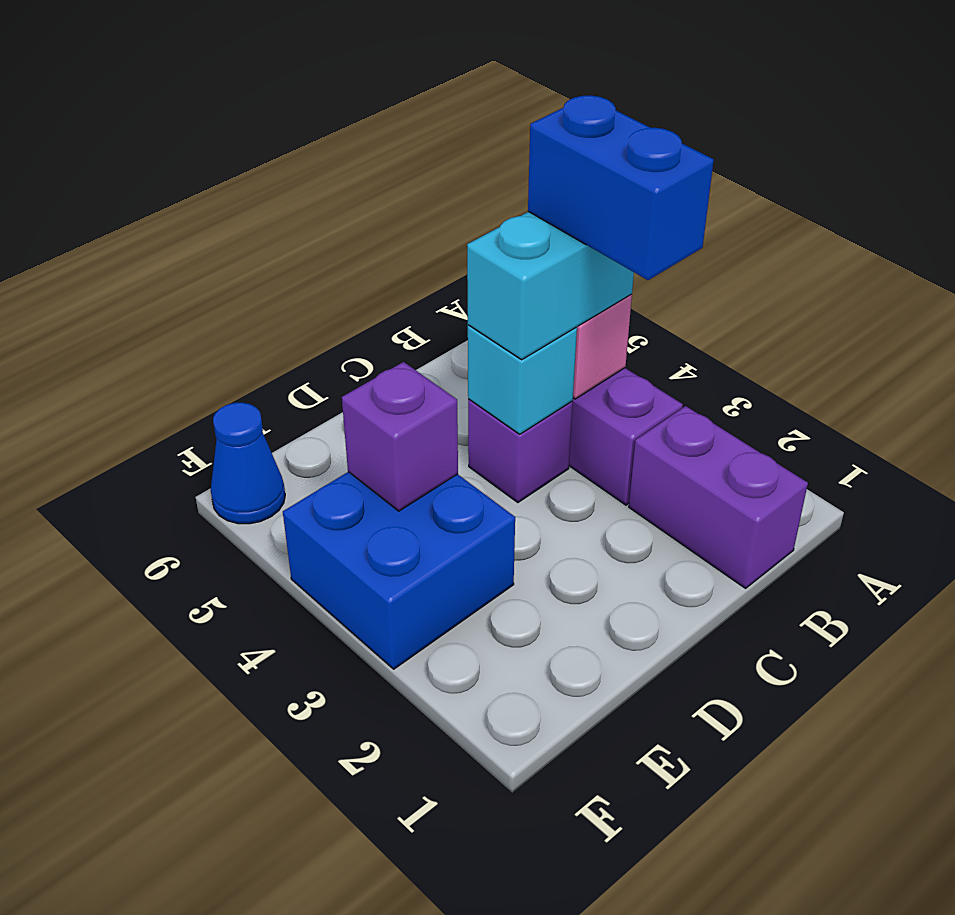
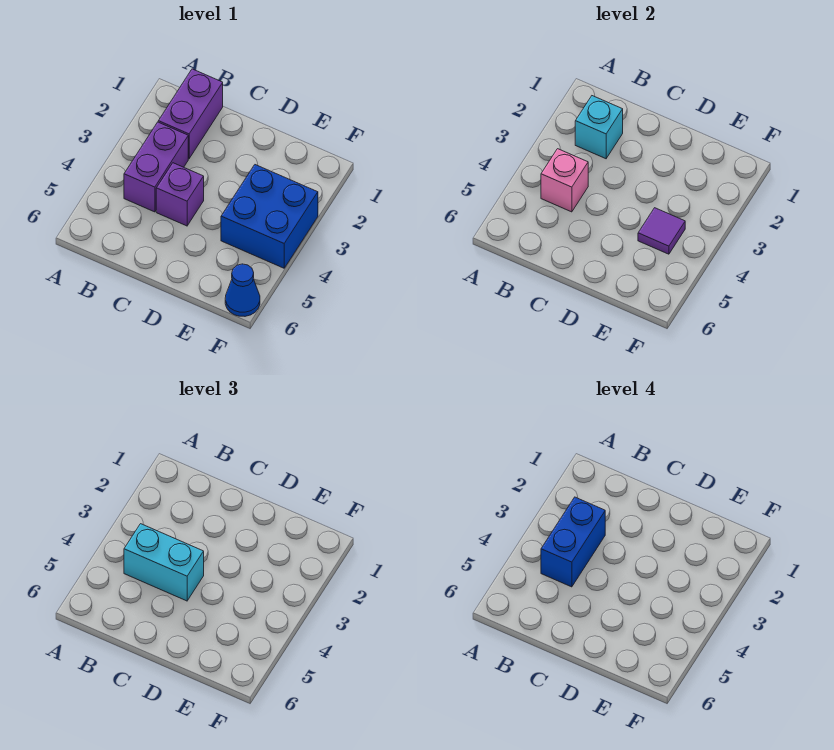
cyan 1x1 brick [468,325,577,434] -> cyan 1x1 brick moved to [575,96,623,159]
purple 1x1 brick [342,362,458,511] -> purple 1x1 tile [638,208,685,254]

